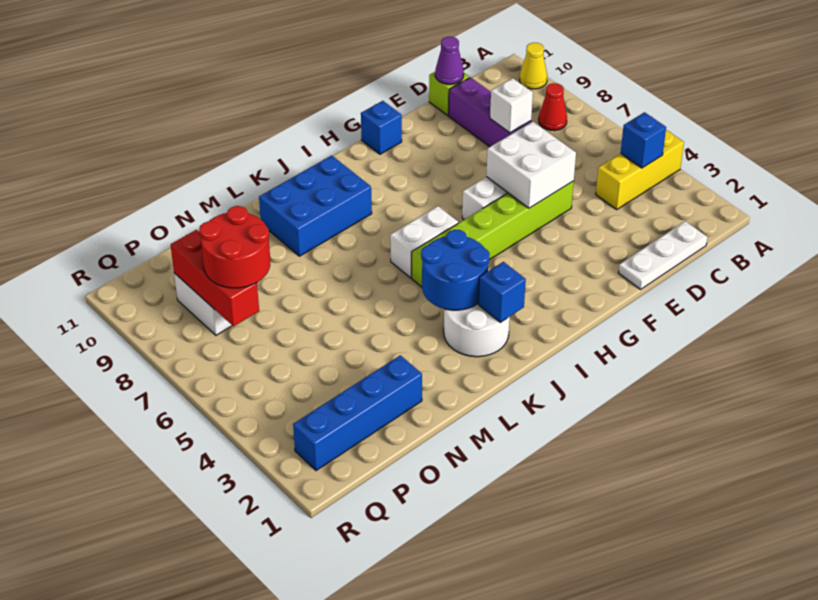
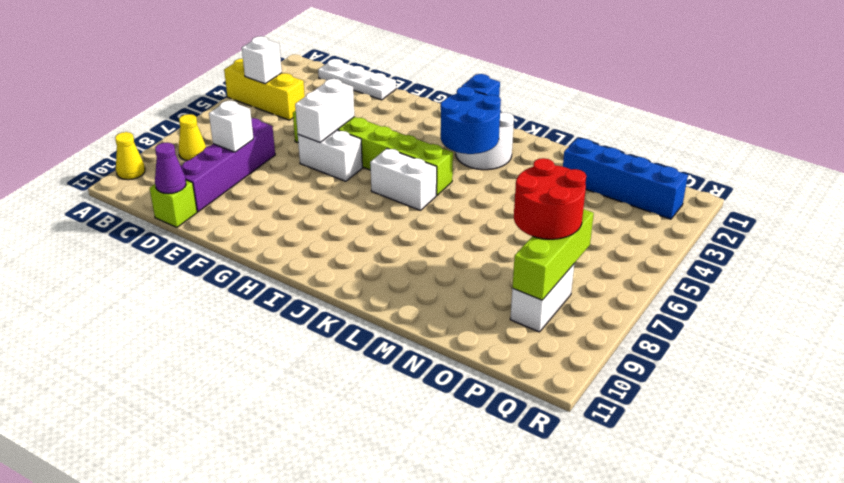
blue 1x1 brick [621,112,666,168] -> white 1x1 brick [242,36,282,84]
red 1x1 cone [539,83,567,131] -> yellow 1x1 cone [178,114,206,161]
white 2x2 brick [486,122,576,208] -> white 1x2 brick [295,79,354,142]
blue 1x1 brick [361,101,402,154] -> none
blue 2x3 brick [259,156,372,256] -> none
red 1x3 brick [171,230,259,326] -> lime 1x3 brick [512,209,594,300]

